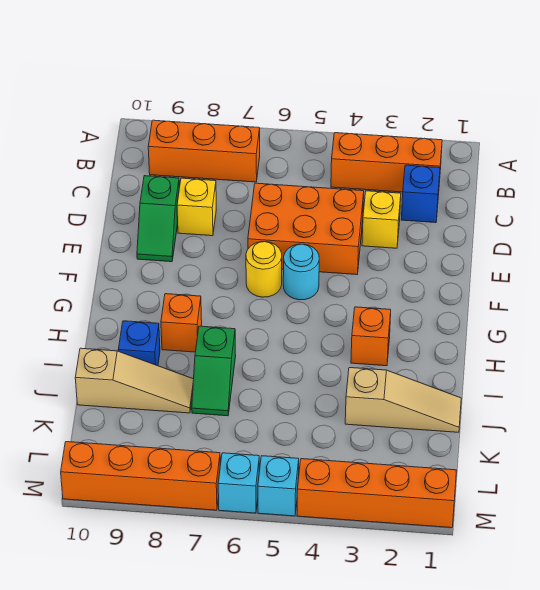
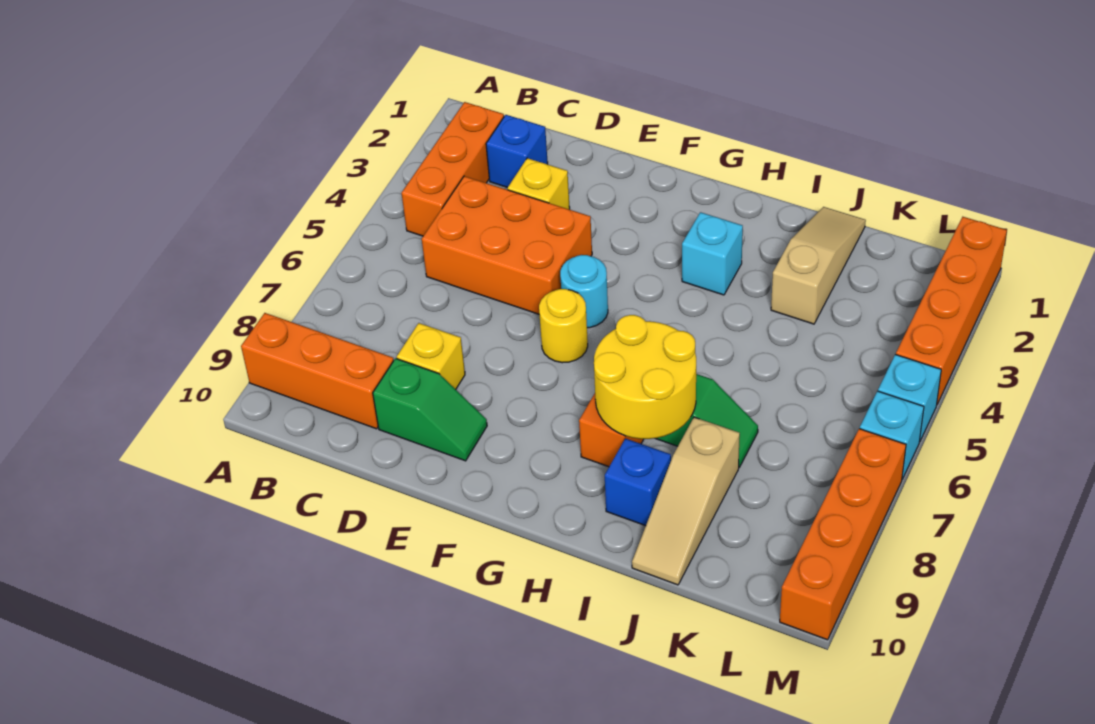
orange 1x3 brick [148,120,260,182] -> orange 1x3 brick turned to [241,313,394,429]
orange 2x3 brick [248,183,364,275] -> orange 2x3 brick turned to [422,176,592,314]
orange 1x1 brick [351,307,391,366] -> cyan 1x1 brick [682,212,743,295]
none -> yellow 2x2 round brick [594,315,696,439]
tan 1x3 slope [75,348,194,413] -> tan 1x3 slope turned to [632,417,740,585]

